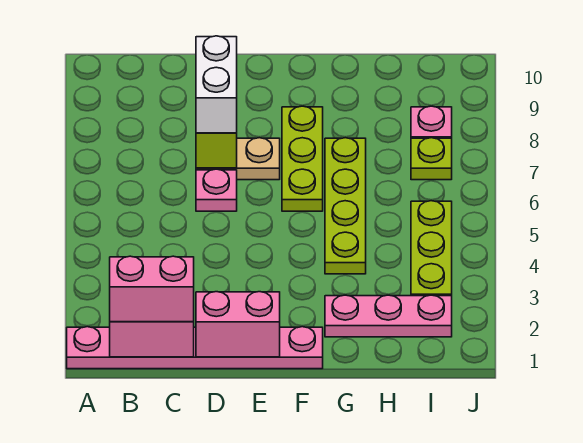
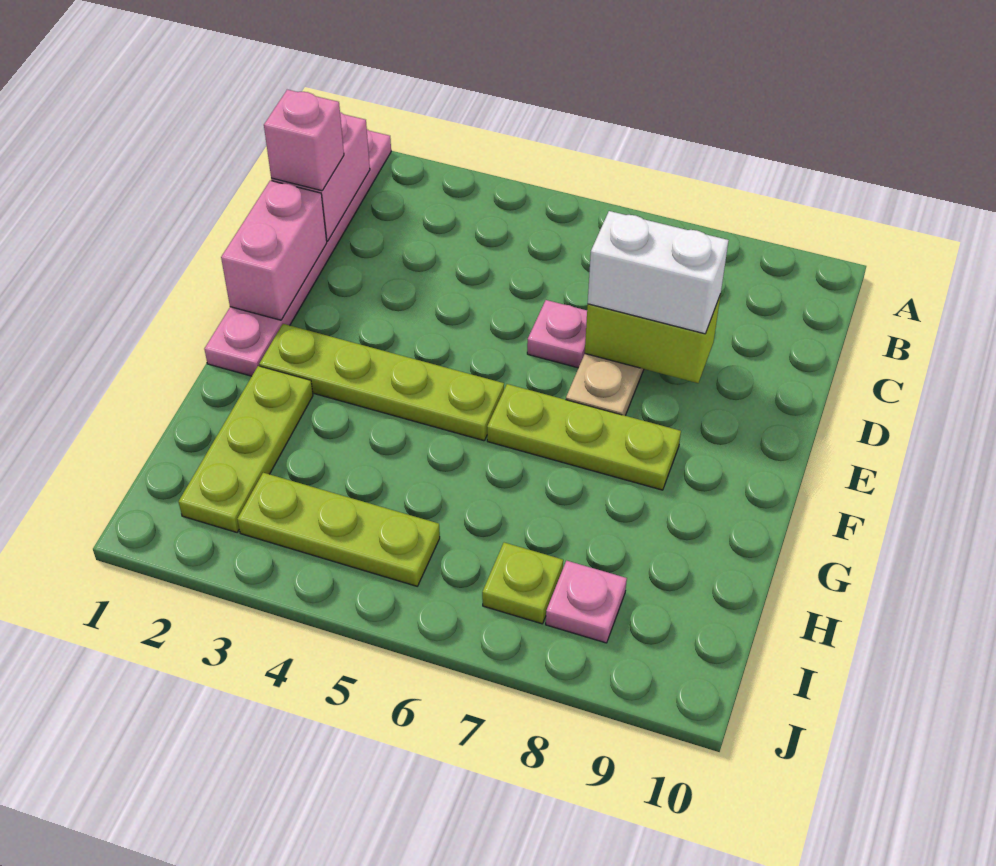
pink 1x2 brick [110,256,194,322] -> pink 1x1 brick [264,90,344,191]
pink 1x3 plate [325,295,452,337] -> lime 1x3 plate [179,366,313,532]
lime 1x4 plate [325,138,366,274] -> lime 1x4 plate moved to [259,324,504,441]

